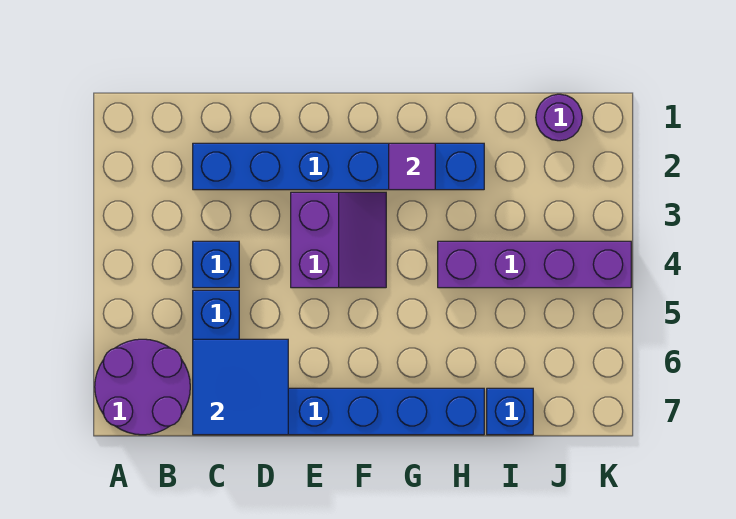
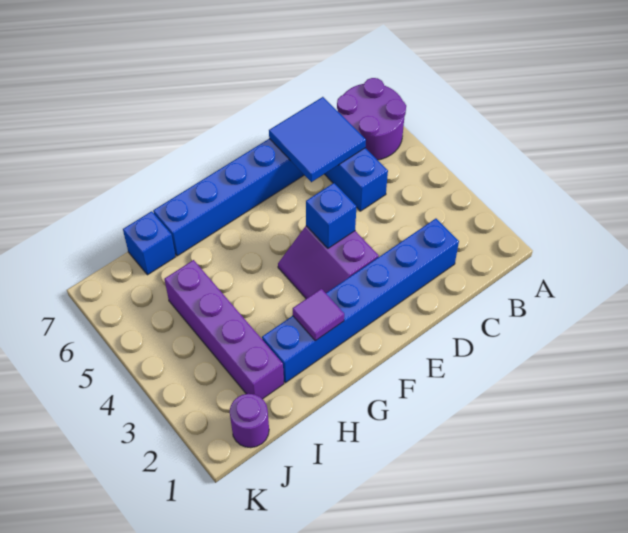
blue 1x1 brick [193,241,239,288] -> blue 1x1 brick moved to [306,183,356,248]
purple 1x4 brick [438,241,631,288] -> purple 1x4 brick turned to [164,260,284,399]

